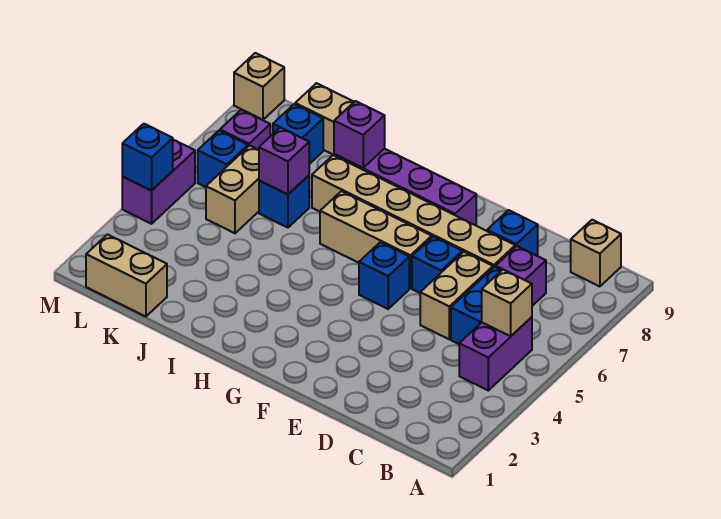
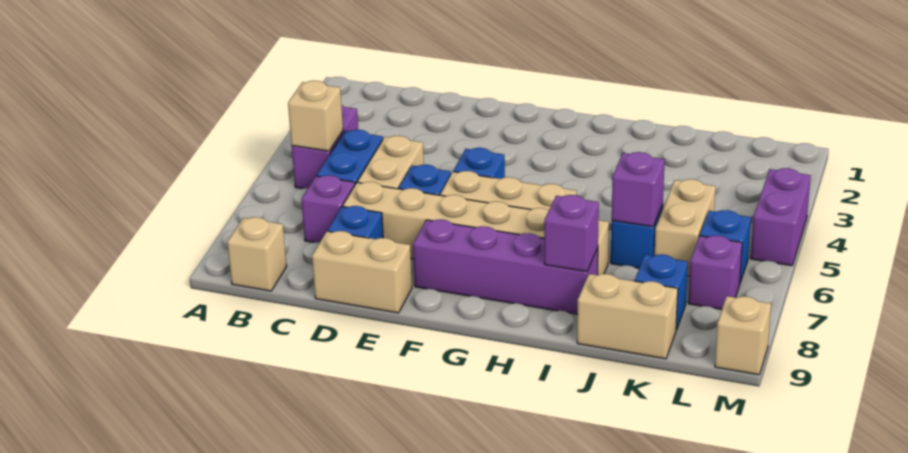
tan 1x2 brick [86,235,167,317] -> tan 1x2 brick moved to [312,231,412,313]
blue 1x1 brick [122,124,173,191] -> none

